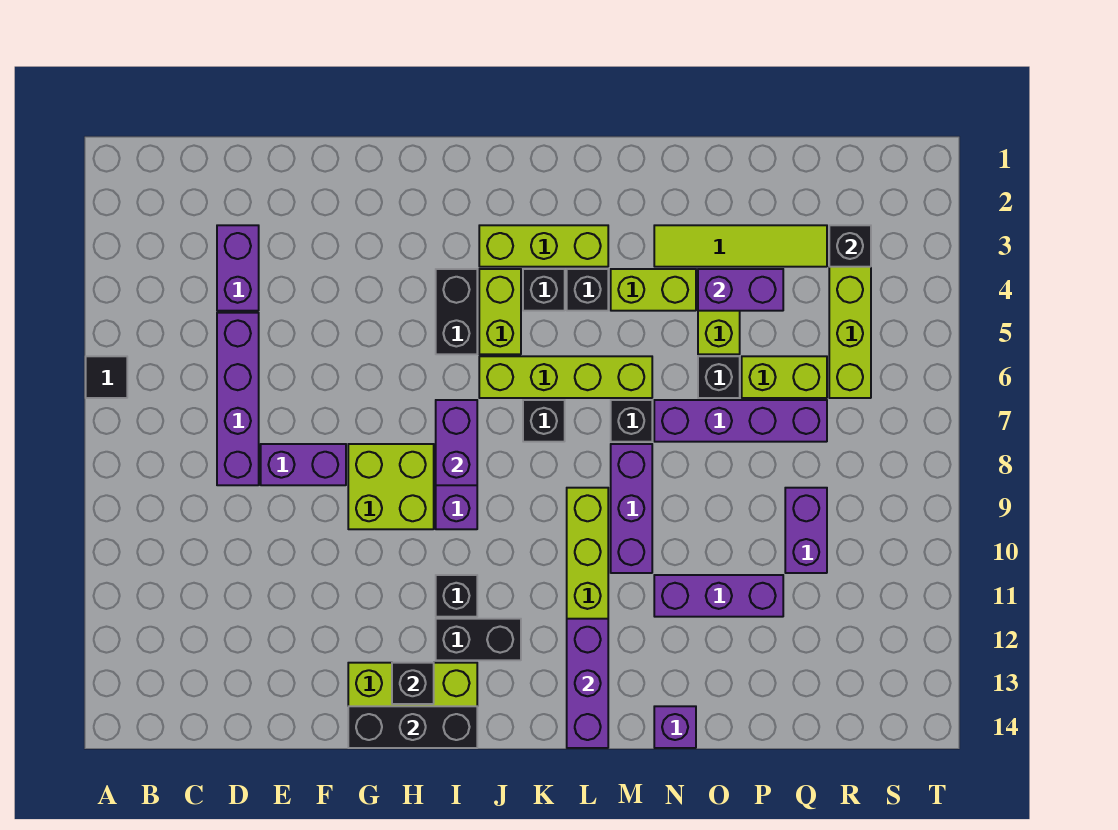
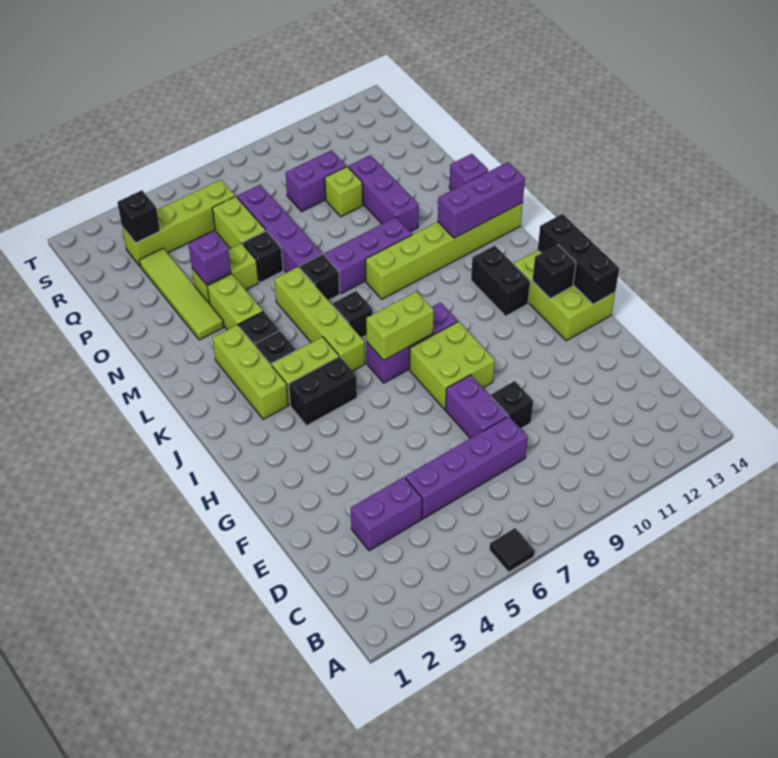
purple 1x2 brick [436,400,477,485] -> lime 1x2 brick [366,291,434,360]
black 1x1 brick [436,575,477,617] -> black 1x1 brick moved to [491,381,533,429]
purple 1x2 brick [698,269,783,311] -> purple 1x1 brick [189,231,231,285]
none -> lime 1x1 brick [325,167,363,217]

